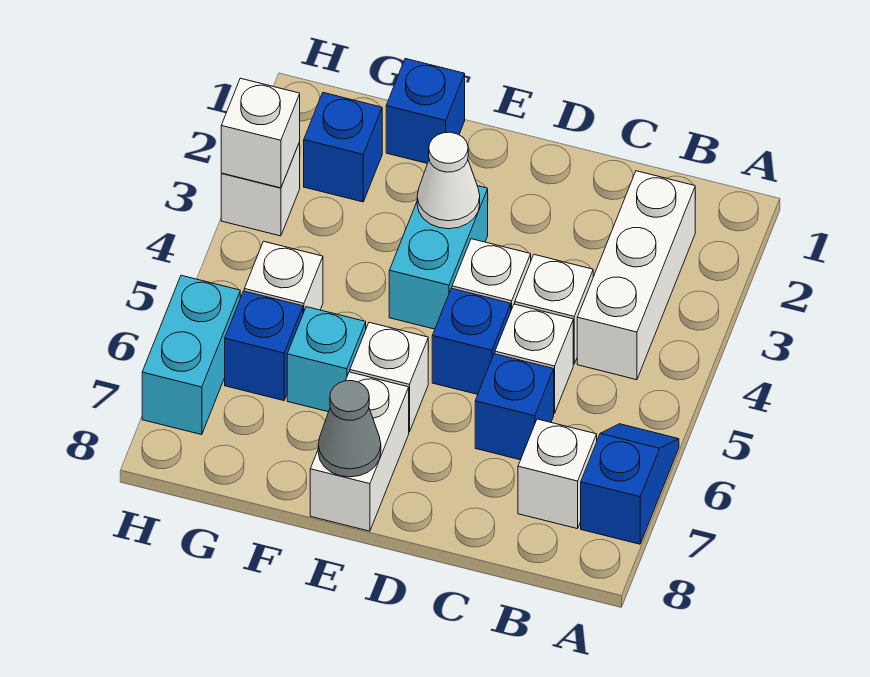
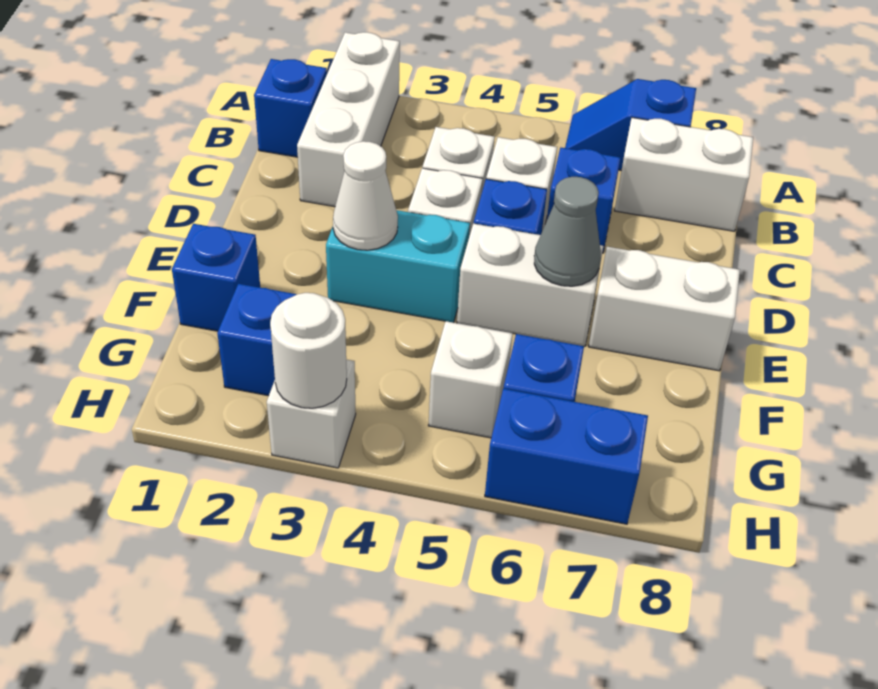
none -> blue 1x1 brick [254,59,327,157]
white 1x3 brick [577,171,695,380] -> white 1x3 brick turned to [297,32,400,207]
white 1x1 brick [518,419,597,529] -> white 1x2 brick [615,118,753,231]
white 1x1 brick [350,322,428,432] -> white 1x2 brick [457,223,603,346]
grey 1x1 cone [318,381,381,477] -> grey 1x1 cone moved to [534,177,601,286]
cyan 1x1 brick [287,307,366,412] -> none
white 1x1 brick [221,78,300,188] -> white 1x1 round brick [270,293,347,408]
cyan 1x2 brick [142,275,240,435] -> blue 1x2 brick [485,389,648,524]

